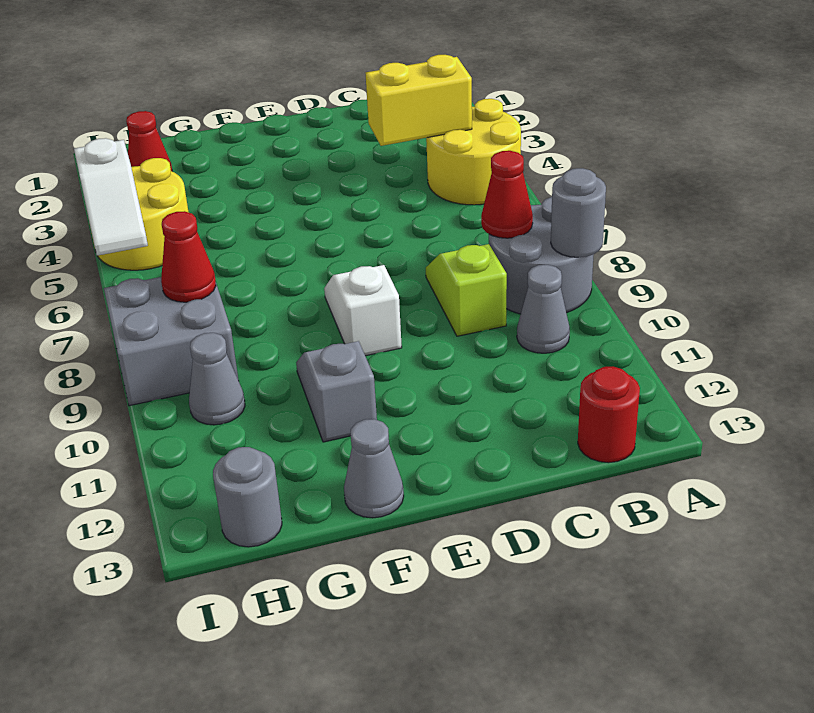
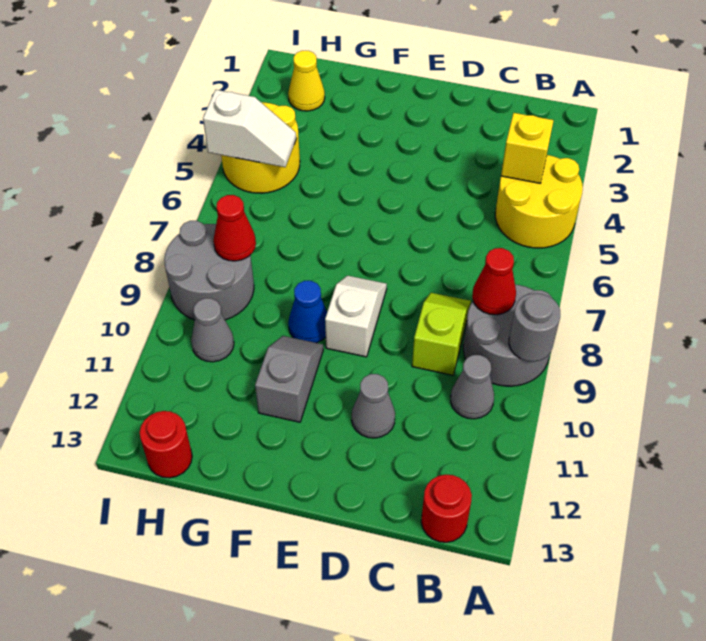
yellow 1x2 brick [365,55,472,146] -> yellow 1x1 brick [501,113,554,183]
none -> blue 1x1 cone [288,281,327,343]
grey 1x1 cone [344,419,404,518] -> grey 1x1 cone moved to [352,374,395,438]
red 1x1 cone [126,111,172,171] -> yellow 1x1 cone [288,51,325,111]
grey 2x2 brick [104,277,239,406] -> grey 2x2 round brick [164,221,254,320]
grey 1x1 round brick [213,447,282,547] -> red 1x1 round brick [140,411,192,478]
white 1x2 slope [74,138,148,256] -> white 1x2 slope turned to [203,90,296,167]

